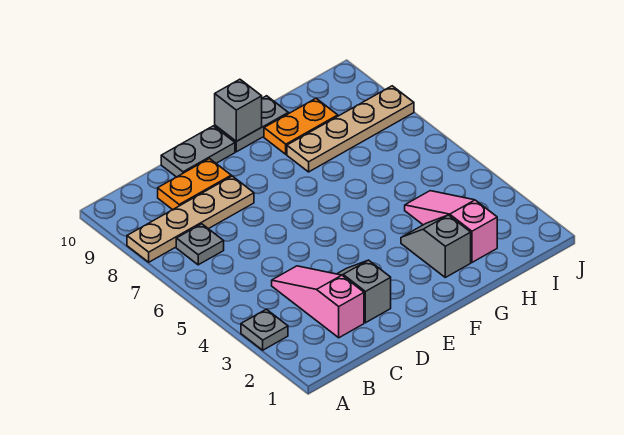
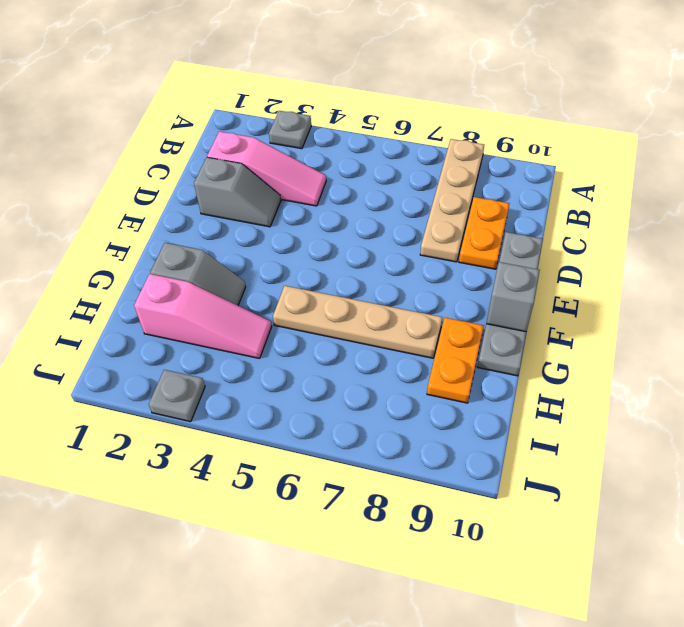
grey 1x1 plate [176,224,224,265] -> grey 1x1 plate moved to [149,370,205,422]
tan 1x4 plate [287,86,414,172] -> tan 1x4 plate turned to [273,286,442,358]

